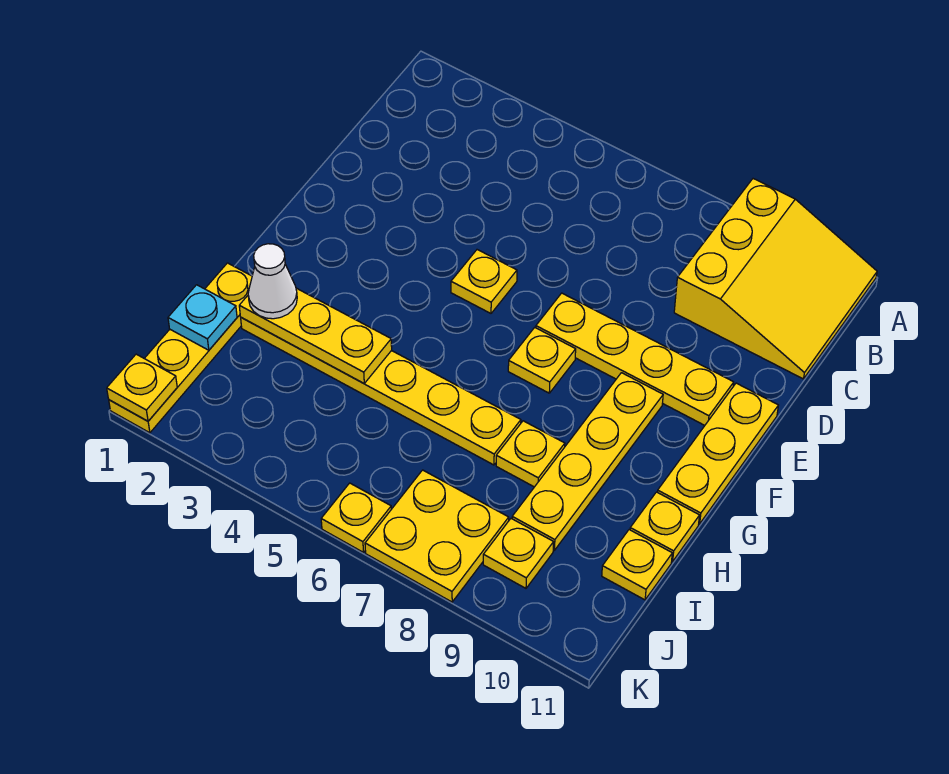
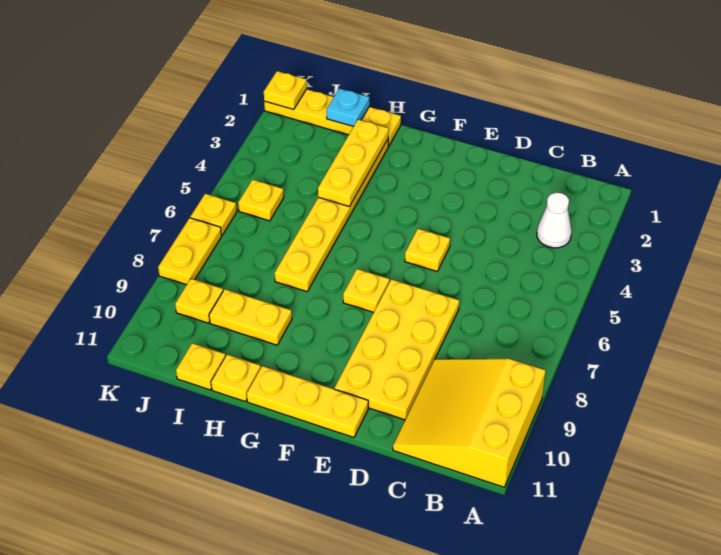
yellow 3x3 slope [674,179,877,379] -> yellow 3x3 slope turned to [393,359,546,487]
yellow 1x4 plate [536,293,734,425] -> yellow 2x4 plate [334,279,459,420]
yellow 1x4 plate [512,373,663,550] -> yellow 1x2 plate [209,289,292,345]
white 1x1 cone [248,244,297,319] -> white 1x1 cone moved to [537,193,572,248]
yellow 1x1 plate [496,421,565,487] -> yellow 1x1 plate moved to [238,180,284,221]
yellow 2x2 plate [365,470,509,602] -> yellow 1x2 plate [158,218,222,285]

